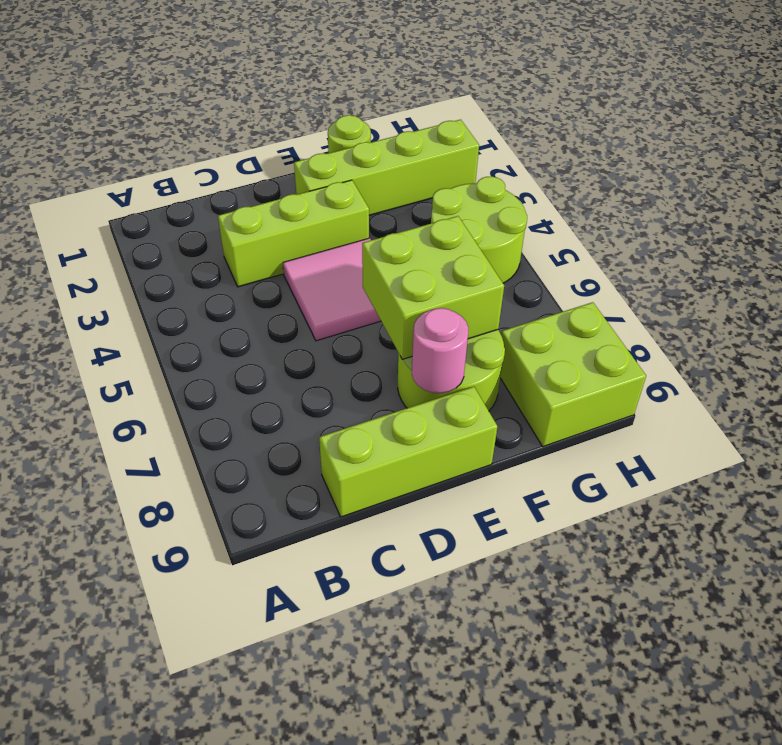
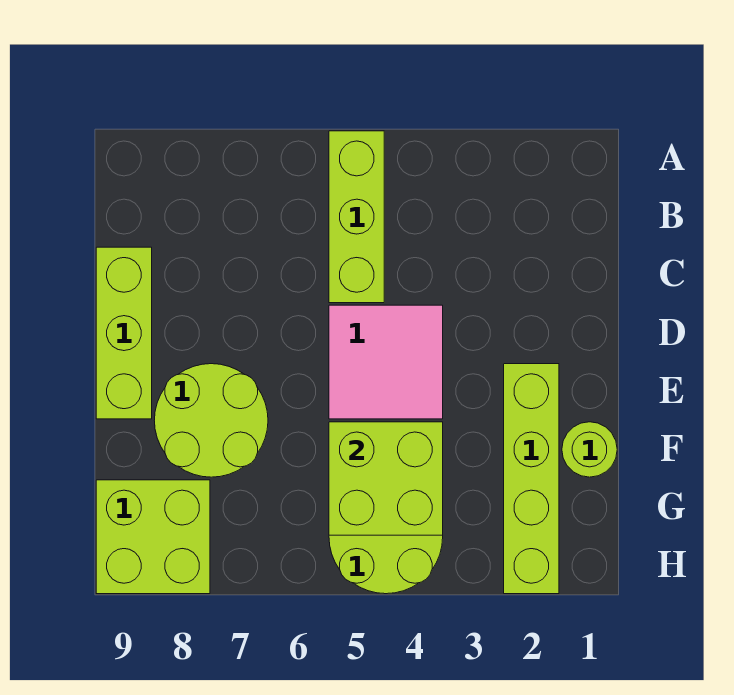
lime 1x3 brick [218,180,369,287] -> lime 1x3 brick moved to [329,131,384,303]
lime 2x2 brick [362,216,504,359] -> lime 2x2 brick moved to [329,422,443,535]
pink 1x1 round brick [412,308,468,393] -> none

